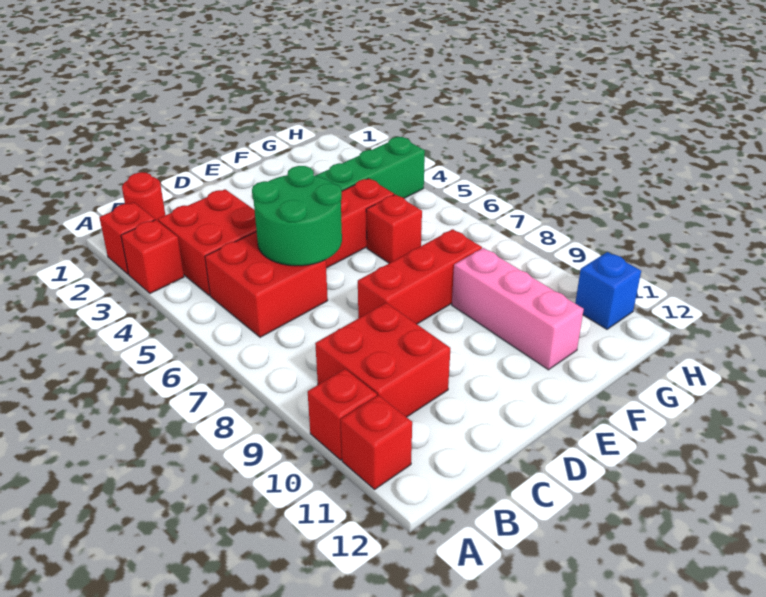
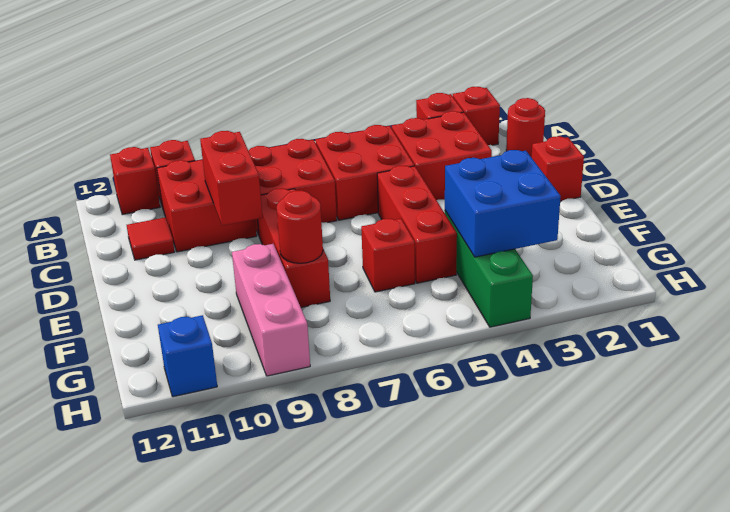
none -> red 2x2 brick [249,139,337,235]
green 2x2 round brick [252,166,342,266] -> none
none -> red 1x2 brick [200,131,263,226]
none -> red 1x1 tile [127,217,175,260]
none -> red 1x1 brick [532,136,584,201]
none -> blue 2x2 brick [445,150,561,257]
none -> red 1x1 round brick [277,190,323,263]
pink 1x3 brick [452,248,584,370] -> pink 1x3 brick turned to [232,244,310,376]

